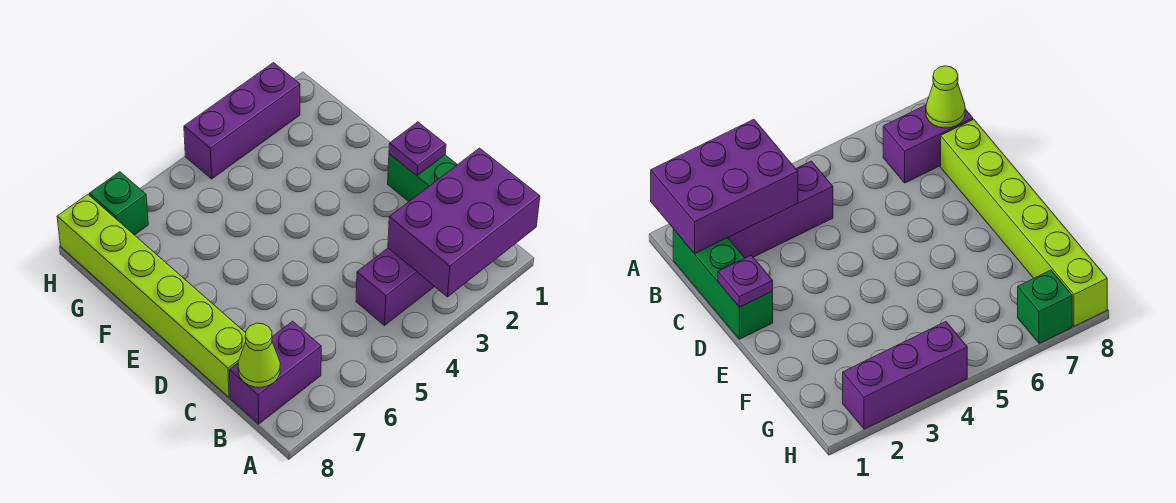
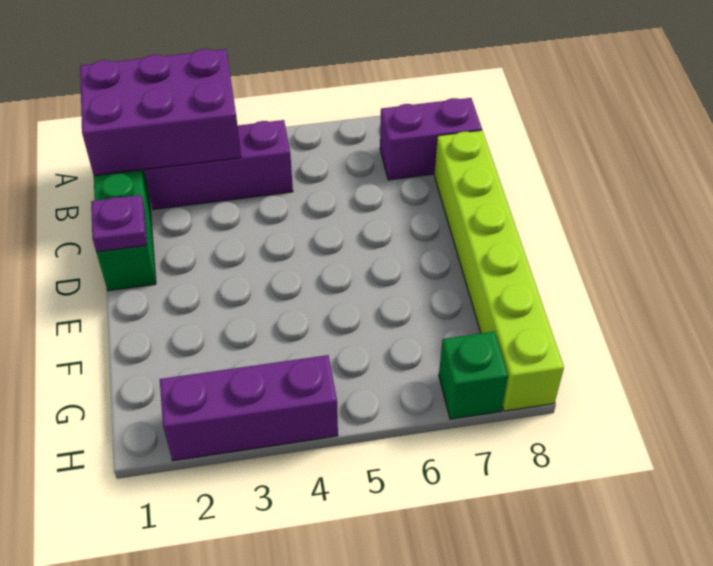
lime 1x1 cone [238,323,280,387] -> none

